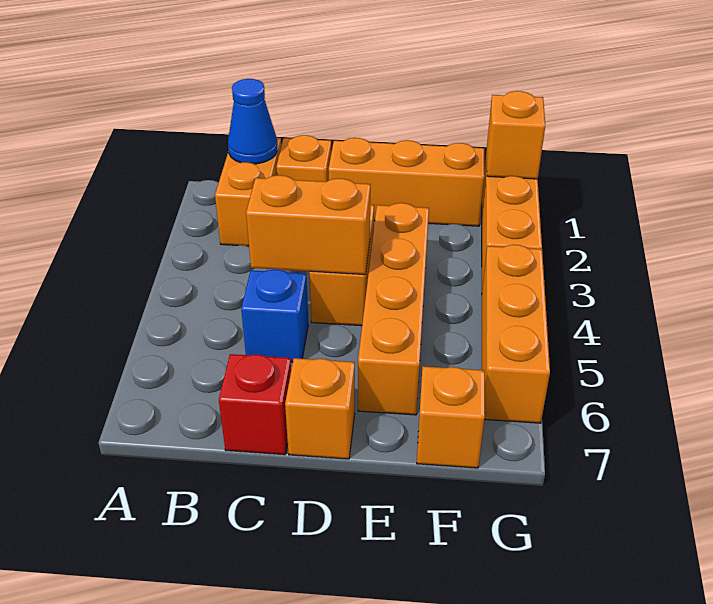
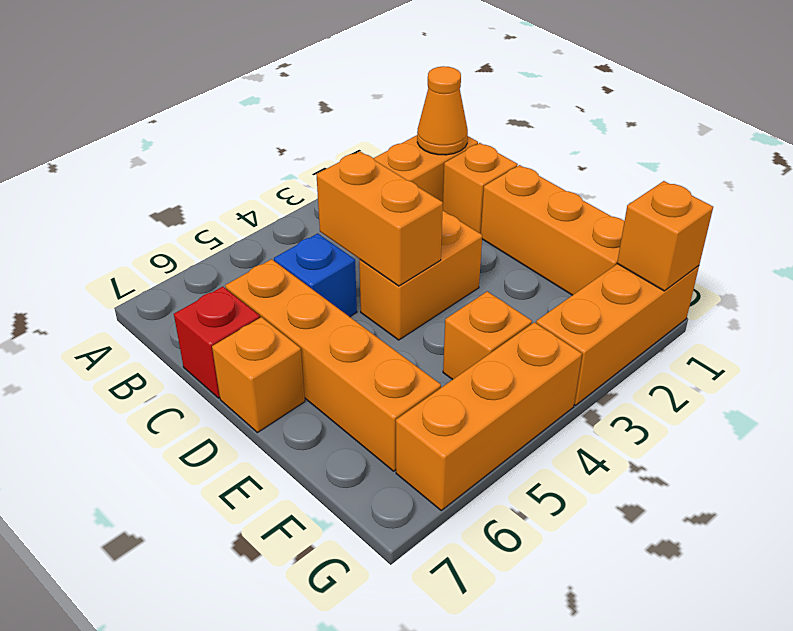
blue 1x1 cone [228,79,277,164] -> orange 1x1 cone [417,66,468,155]
orange 1x4 brick [358,203,429,415] -> orange 1x4 brick turned to [225,259,441,471]
orange 1x1 brick [417,366,485,468] -> orange 1x1 brick moved to [443,291,532,380]

